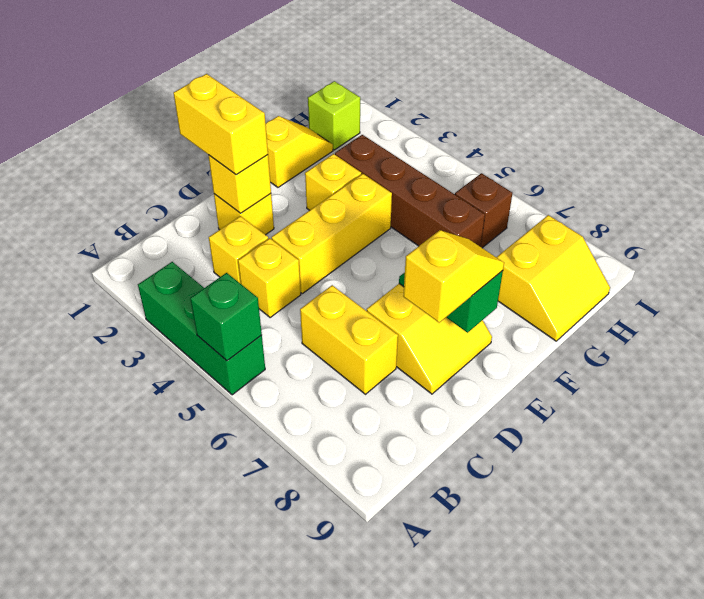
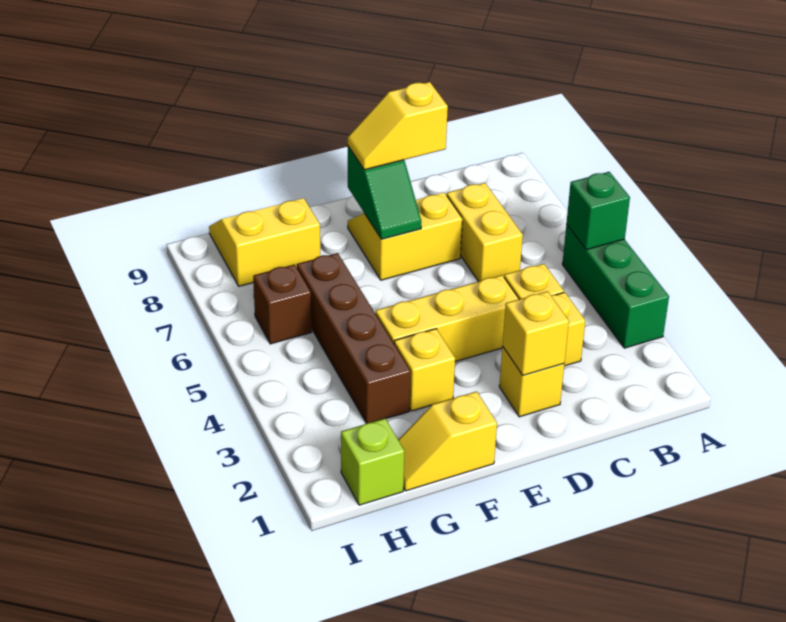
yellow 1x2 brick [174,74,268,175] -> none

